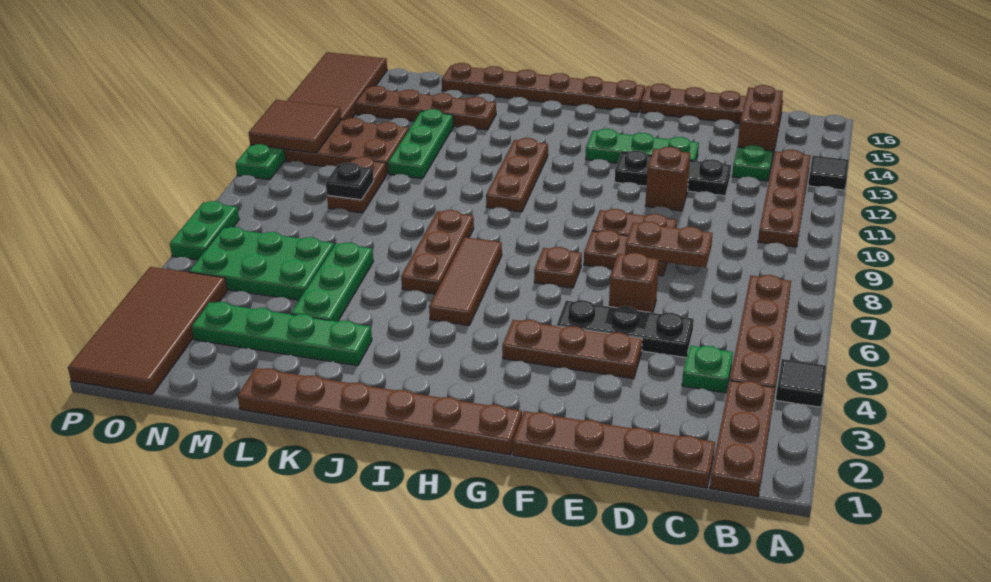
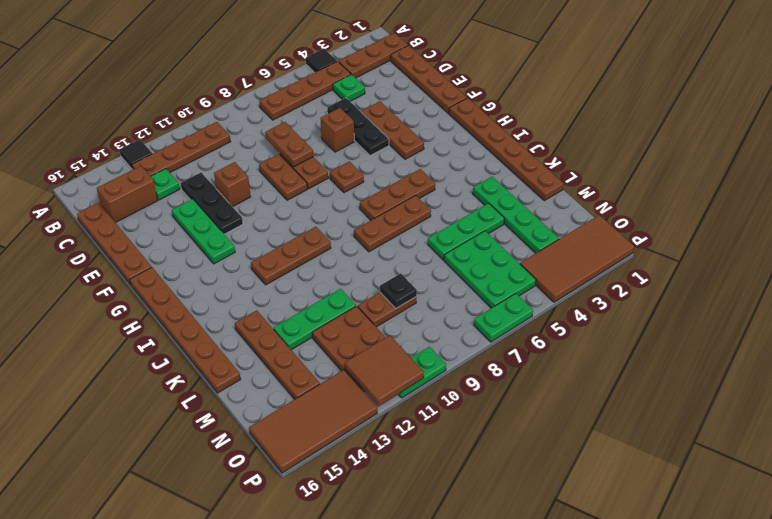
brown 1x3 tile [429,237,502,325] -> brown 1x3 plate [360,169,435,220]

